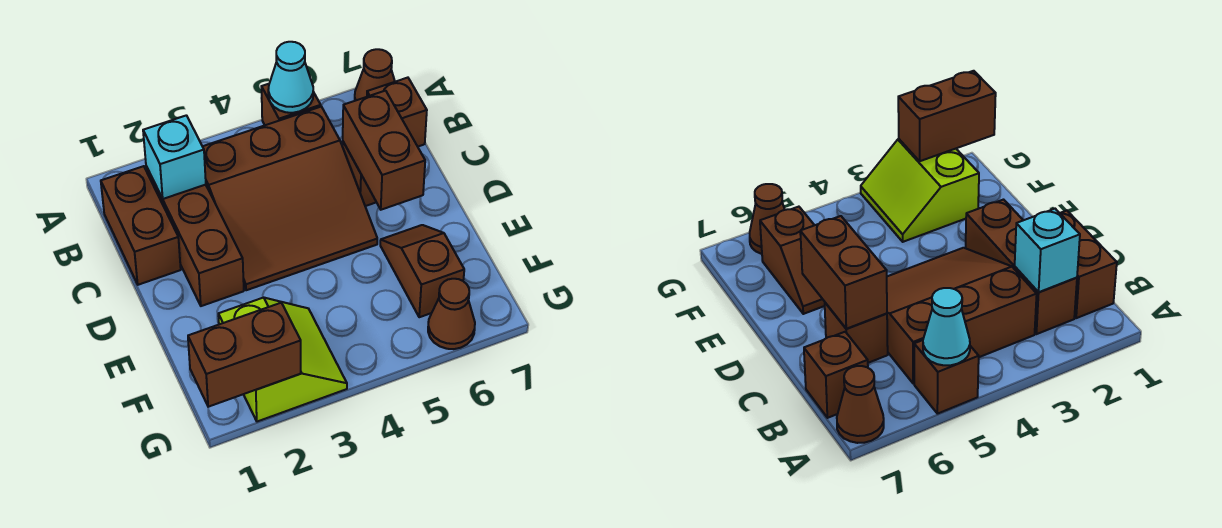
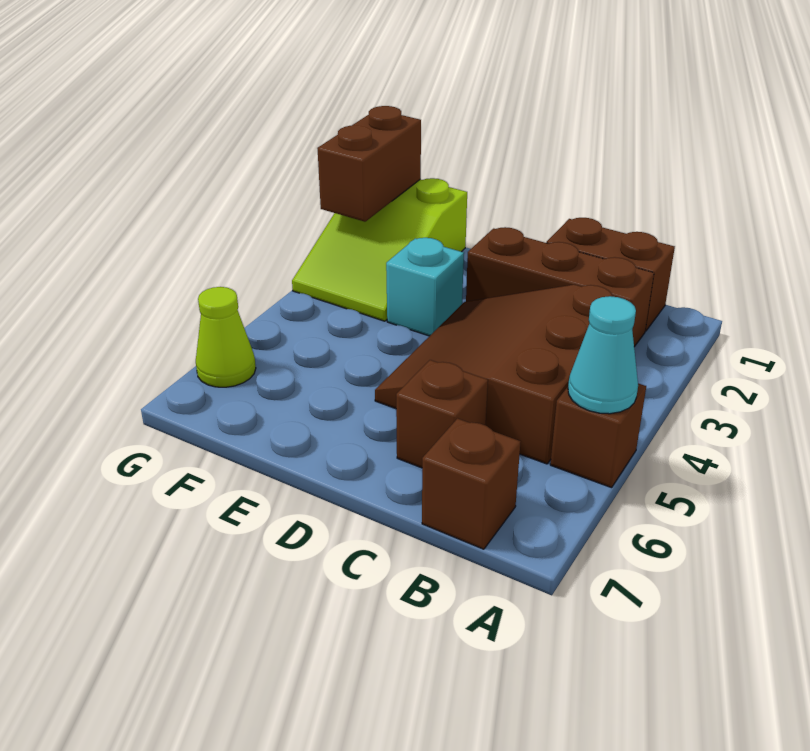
brown 1x1 cone [355,49,395,101] -> none
cyan 1x1 brick [143,115,206,199] -> cyan 1x1 brick moved to [386,238,464,336]
brown 1x2 brick [343,91,425,210] -> none
brown 1x2 slope [380,225,464,317] -> none
lime 2x2 slope [218,298,347,422] -> lime 2x3 slope [292,178,467,321]
brown 1x1 cone [428,279,475,349] -> lime 1x1 cone [196,287,256,387]

